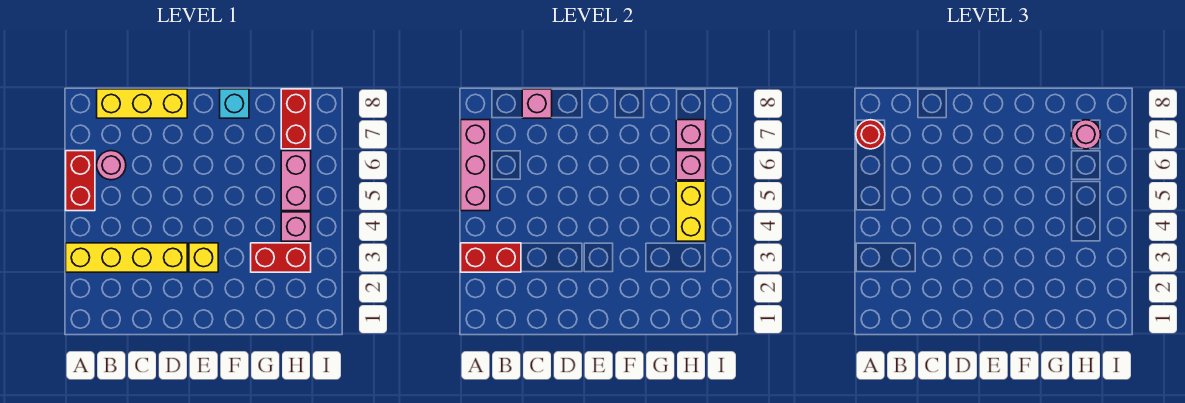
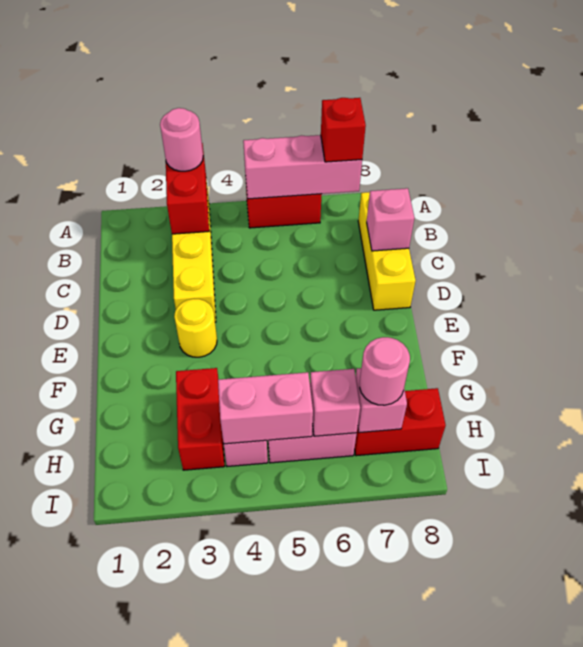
red 1x1 round brick [856,120,885,149] -> red 1x1 brick [321,98,366,162]
pink 1x1 round brick [97,151,126,180] -> pink 1x1 round brick moved to [160,108,203,171]
yellow 1x1 brick [189,243,218,272] -> yellow 1x1 round brick [174,299,217,357]
cyan 1x1 brick [220,89,249,118] -> none
yellow 1x2 brick [676,181,706,241] -> pink 1x2 brick [218,372,313,444]

